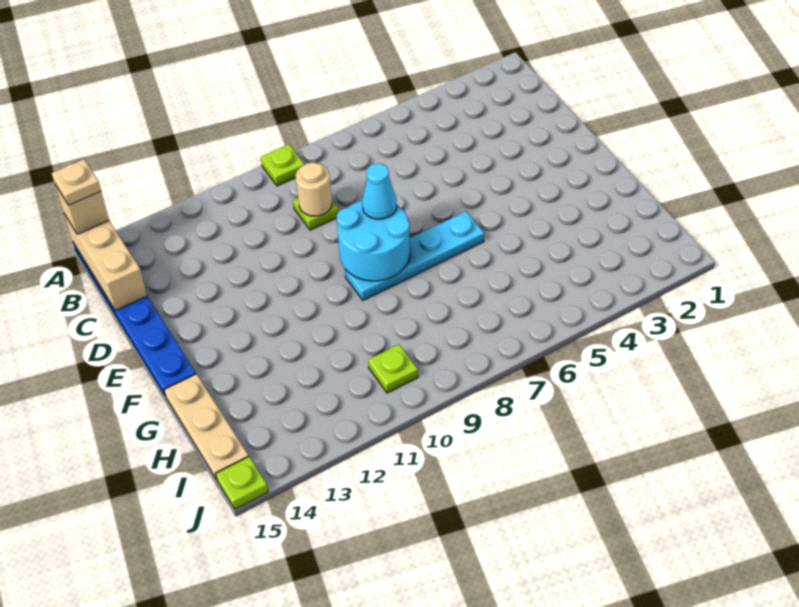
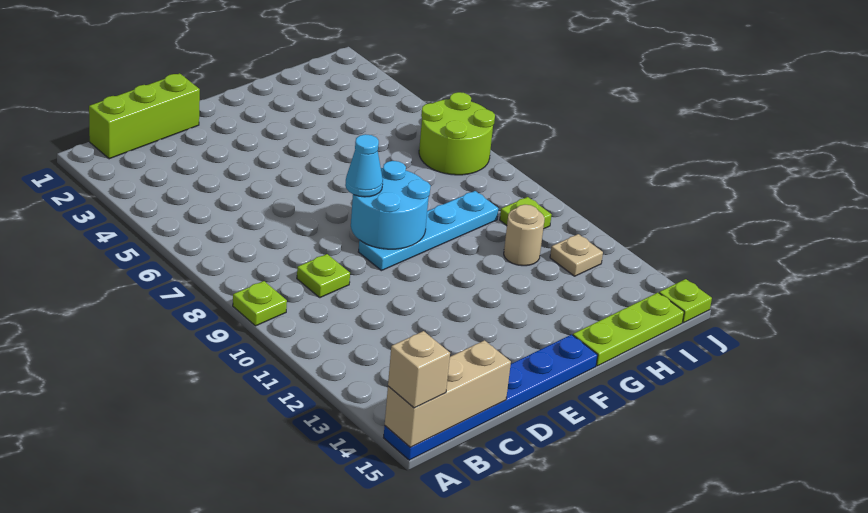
tan 1x1 plate [52,159,101,205] -> tan 1x1 plate moved to [550,234,603,276]
none -> lime 1x3 brick [89,73,200,159]
tan 1x1 round brick [296,162,332,216] -> tan 1x1 round brick moved to [504,205,545,266]
cyan 1x4 plate [345,211,484,300] -> cyan 1x4 plate turned to [358,191,498,271]
tan 1x3 plate [164,374,249,480] -> lime 1x3 plate [573,293,684,366]
none -> lime 2x2 round brick [419,92,495,175]

